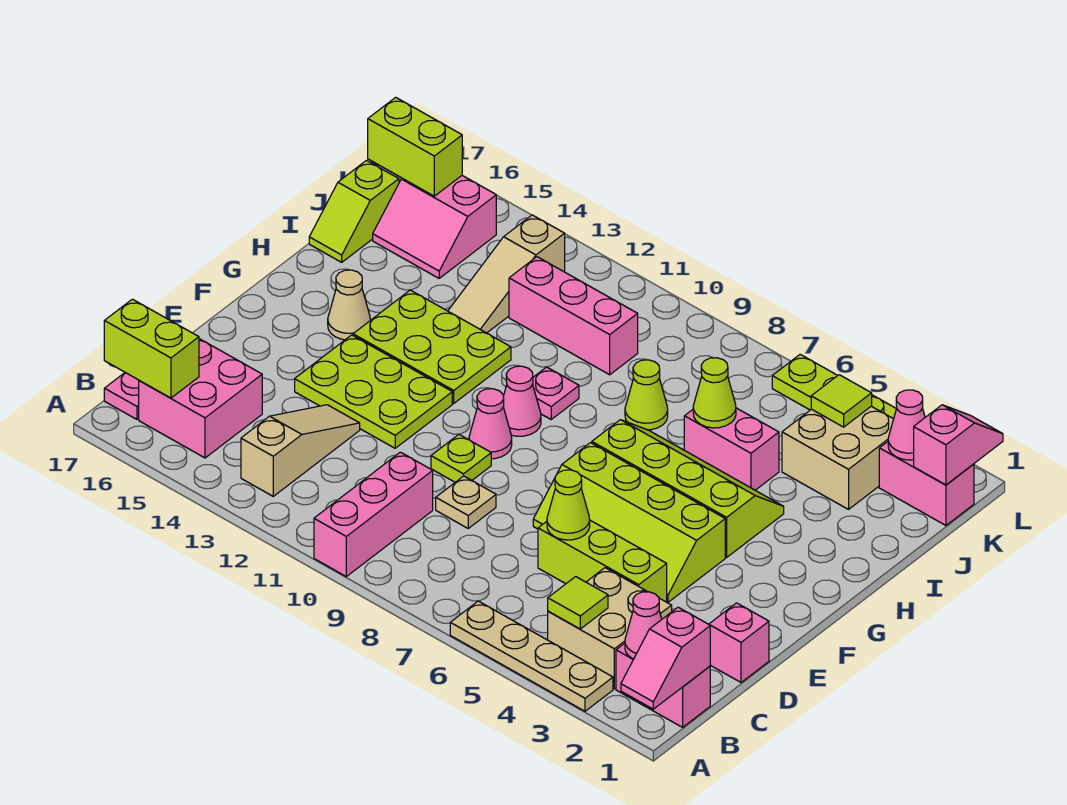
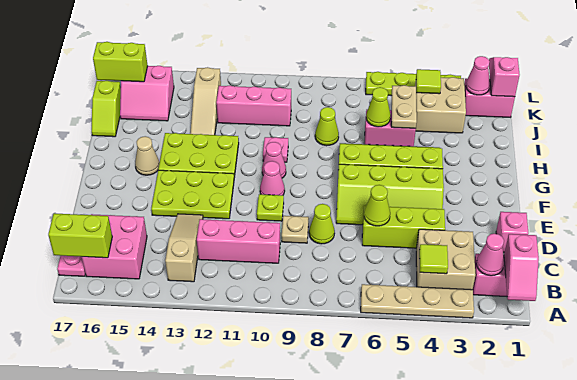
pink 1x3 brick [314,452,433,576] -> pink 1x3 brick turned to [197,219,280,263]
none -> lime 1x1 cone [309,204,335,244]
none -> tan 1x2 plate [391,85,417,129]

